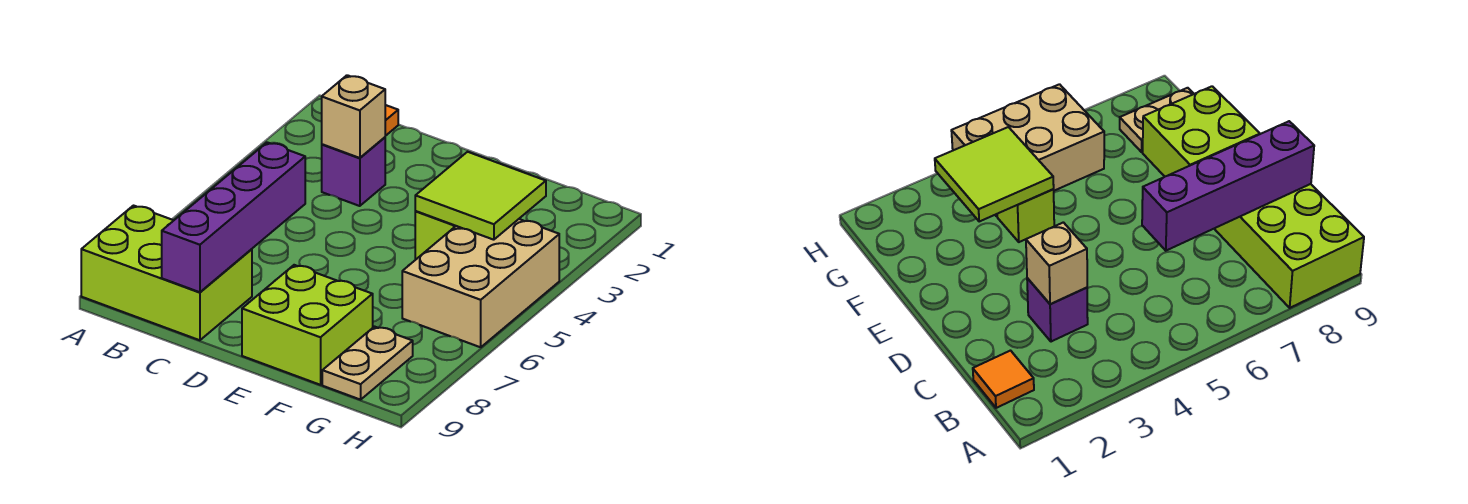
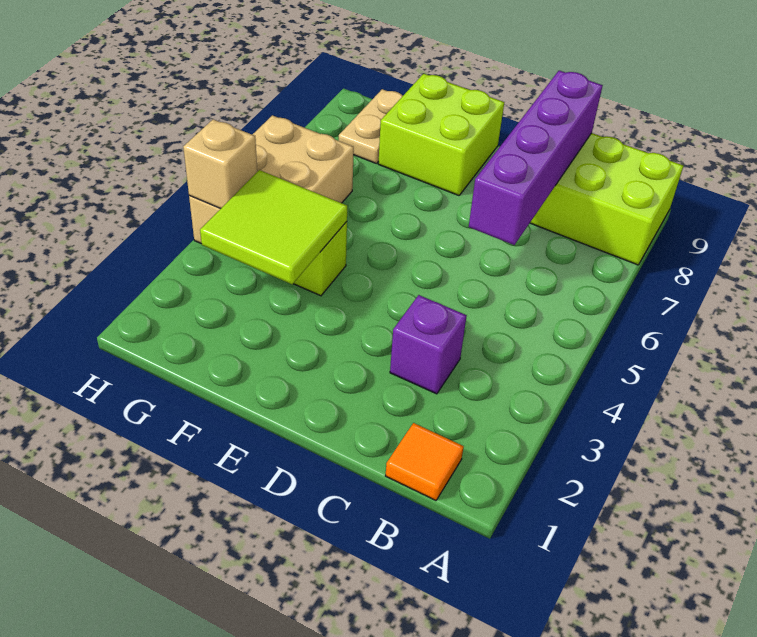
tan 1x1 brick [322,75,385,158] -> tan 1x1 brick moved to [183,119,257,209]

